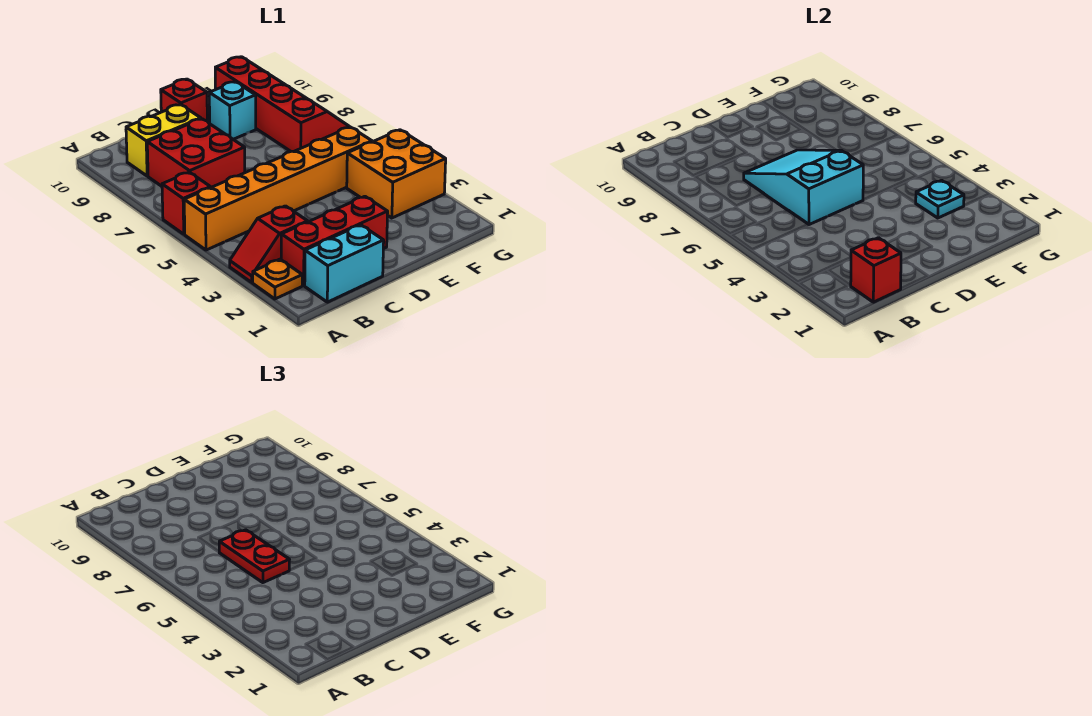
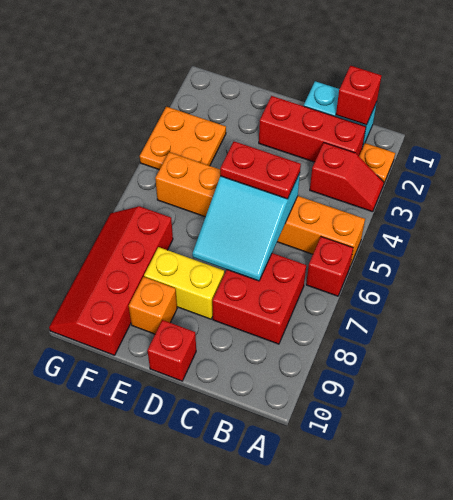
yellow 1x2 brick [126,104,201,176] -> yellow 1x2 brick moved to [144,247,224,319]
red 1x2 plate [219,530,290,583] -> red 1x2 plate turned to [220,141,301,199]
cyan 1x1 brick [209,82,256,139] -> orange 1x1 brick [129,277,177,334]
orange 2x2 brick [347,130,446,218] -> orange 2x2 plate [140,107,226,170]
cyan 1x1 plate [916,180,964,218] -> none

